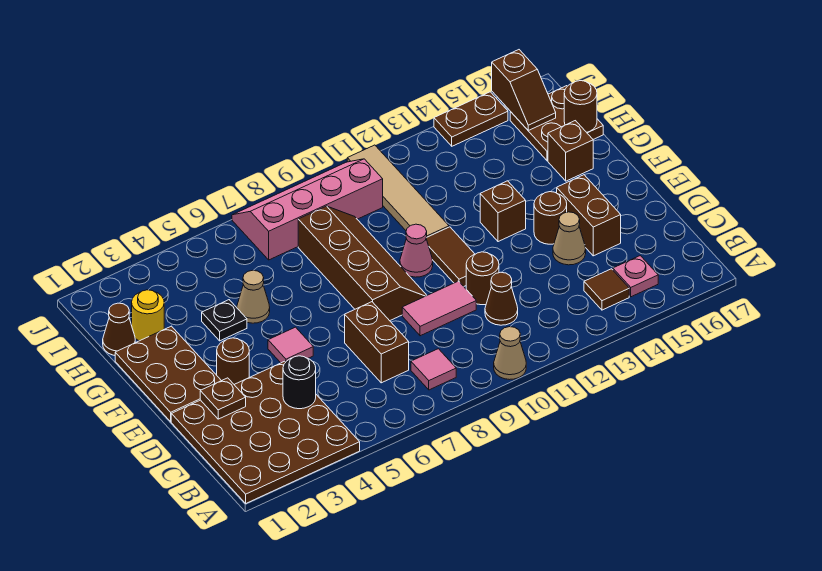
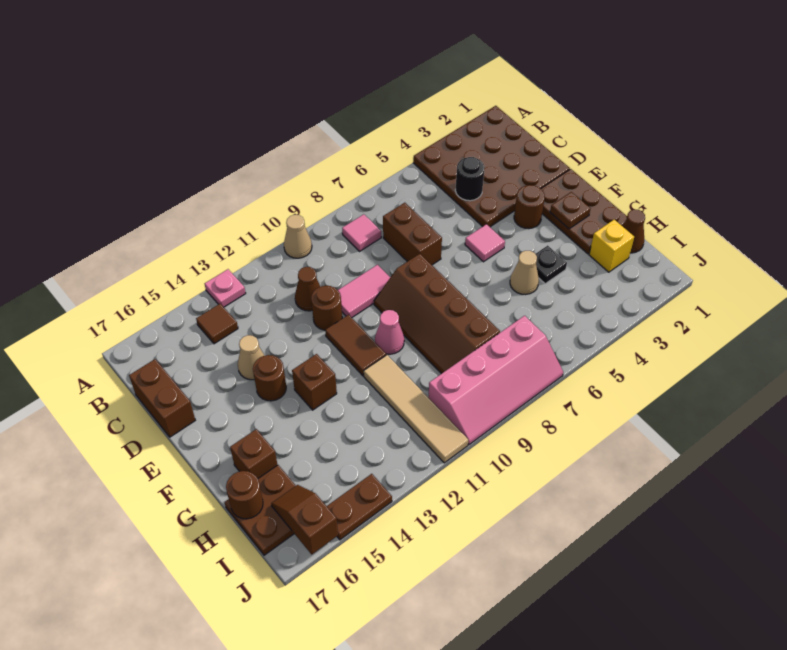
pink 1x1 plate [613,256,658,297] -> pink 1x1 plate moved to [205,269,246,307]
brown 1x1 plate [200,378,246,419] -> brown 1x1 plate moved to [550,192,591,229]
brown 1x2 brick [557,175,621,256] -> brown 1x2 brick moved to [129,359,195,437]
yellow 1x1 round brick [132,290,164,341] -> yellow 1x1 brick [589,220,634,272]

